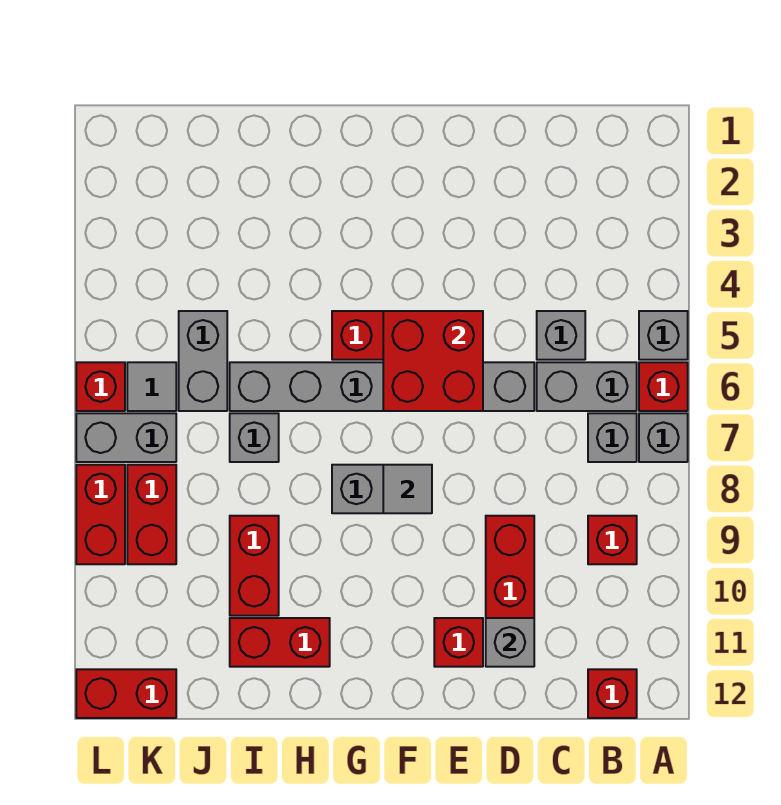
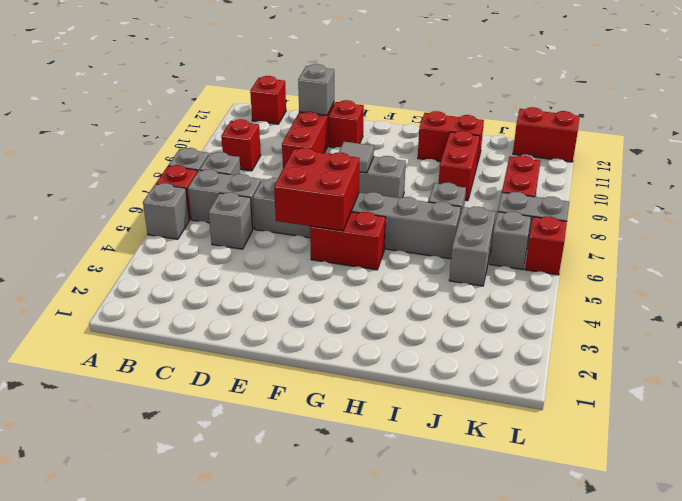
grey 1x1 tile [127,362,176,411] -> grey 1x1 brick [490,212,531,270]
red 1x2 brick [76,465,125,564] -> none

